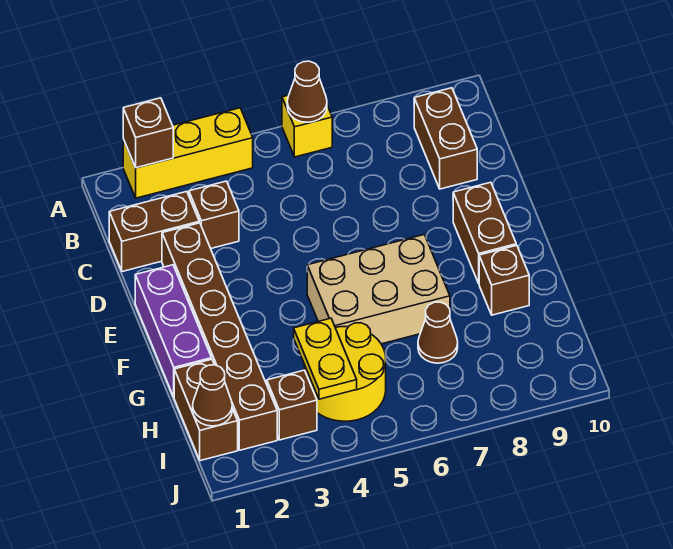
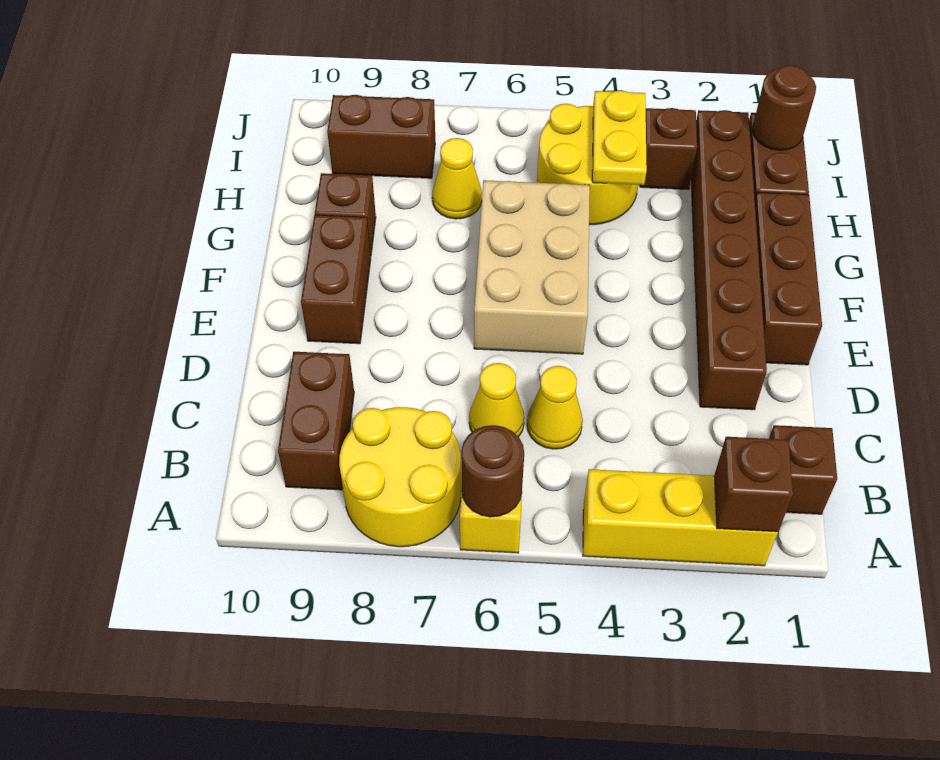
brown 1x1 cone [287,61,327,122] -> brown 1x1 round brick [461,425,524,517]
none -> yellow 2x2 round brick [339,407,461,547]
brown 1x2 brick [109,191,199,272] -> brown 1x2 brick moved to [327,95,435,178]
brown 1x1 brick [189,181,239,248] -> brown 1x1 brick moved to [769,425,837,514]
none -> yellow 1x1 cone [527,366,583,449]
none -> yellow 1x1 cone [469,363,524,437]
purple 1x3 brick [135,265,212,397] -> brown 1x3 brick [755,192,822,365]
tan 2x3 brick [307,235,450,344] -> tan 2x3 brick turned to [474,180,590,354]
brown 1x1 cone [418,302,458,363] -> yellow 1x1 cone [432,138,482,219]
brown 1x1 cone [193,365,232,426] -> brown 1x1 round brick [752,65,816,150]

